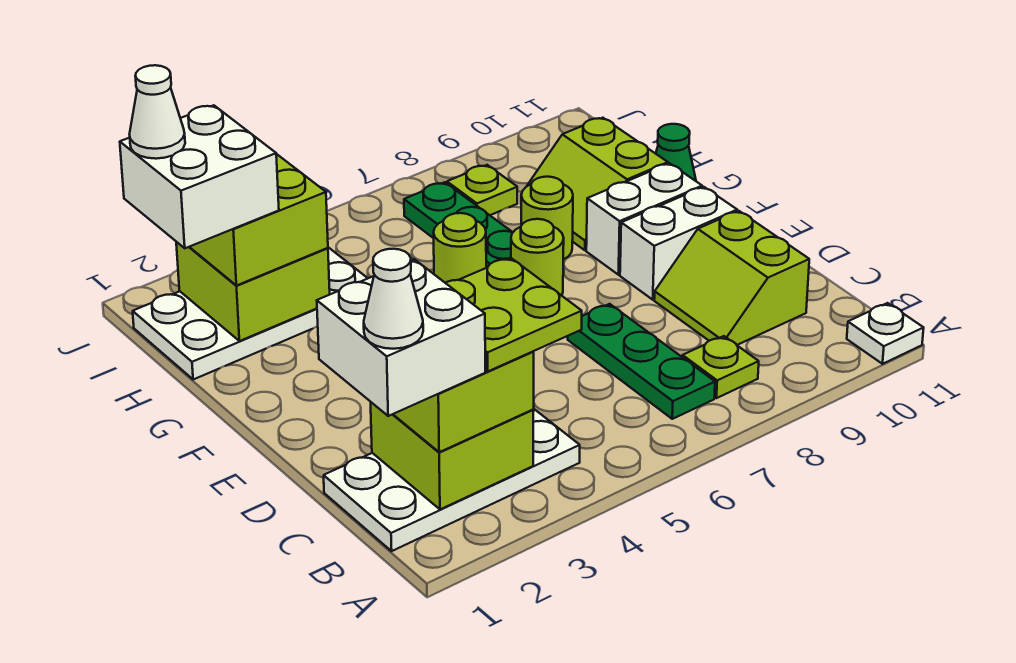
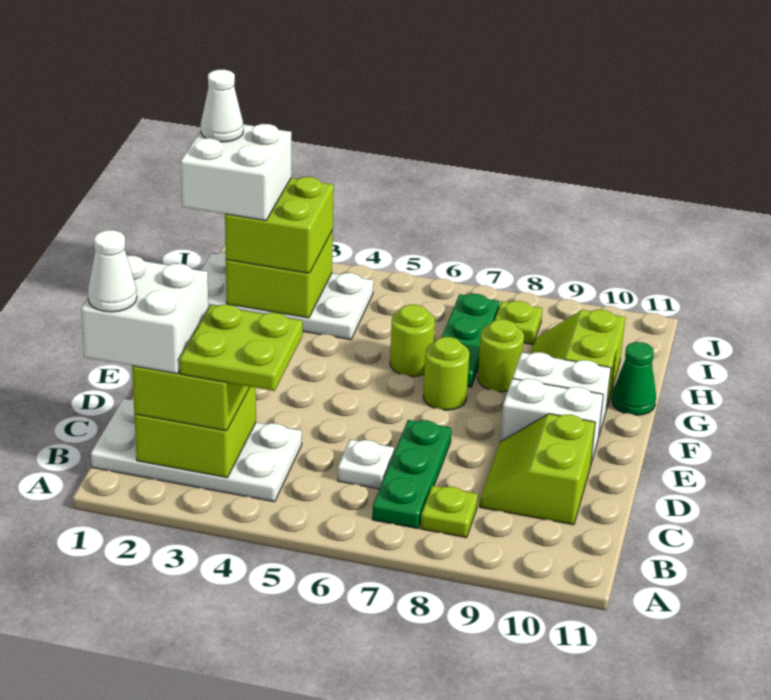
white 1x1 plate [847,303,924,364] -> white 1x1 plate moved to [338,439,394,489]

